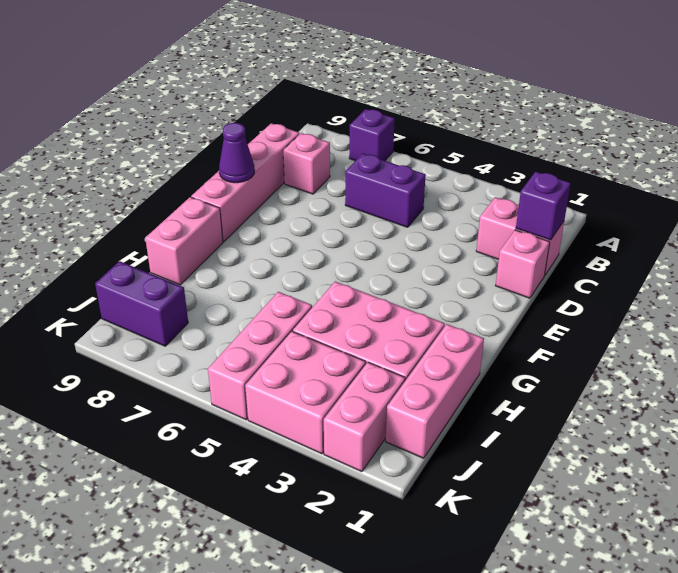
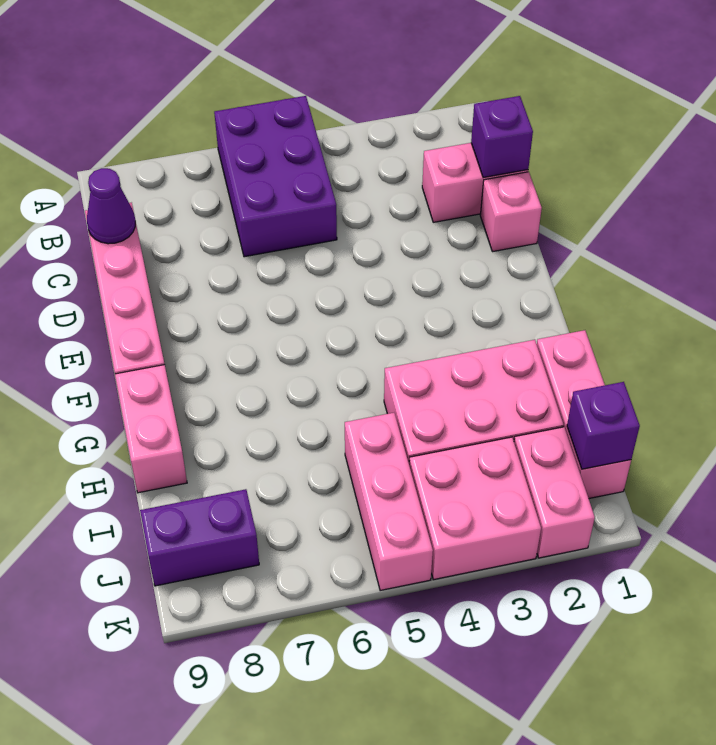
purple 1x1 brick [349,109,395,161] -> purple 1x1 brick moved to [567,382,640,469]
purple 1x2 brick [345,153,426,227] -> purple 2x3 brick [214,96,337,257]
pink 1x1 brick [283,133,330,194] -> none
purple 1x1 cone [219,123,255,183] -> purple 1x1 cone moved to [87,168,135,244]

